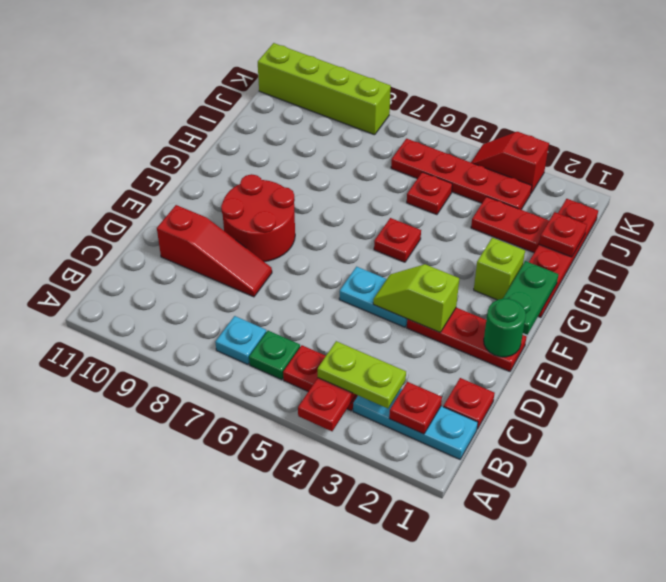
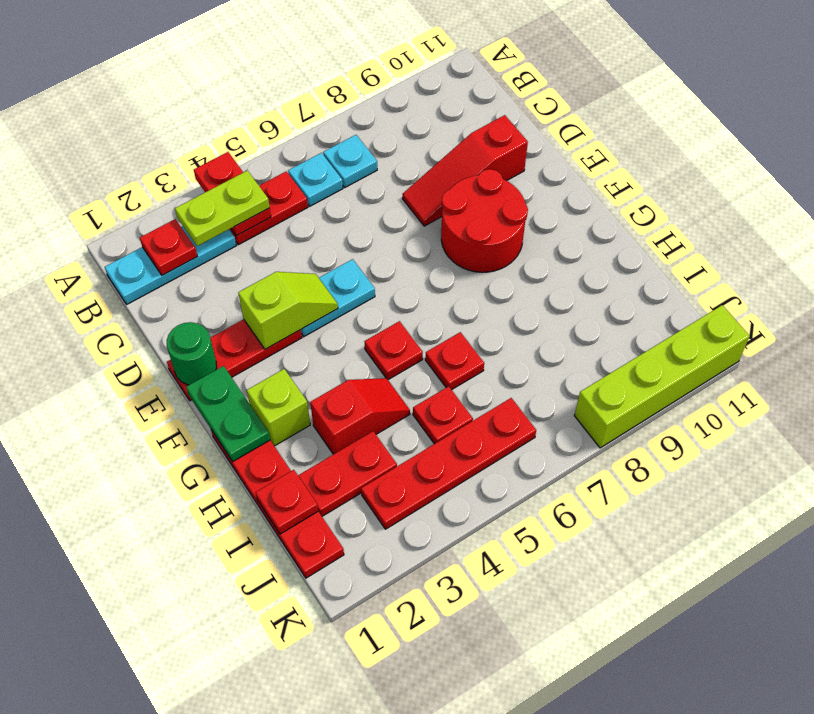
green 1x1 plate [249,331,300,380] -> cyan 1x1 plate [288,153,343,206]
red 1x1 plate [444,378,495,429] -> red 1x1 plate moved to [425,332,484,390]
red 1x2 slope [471,132,549,193] -> red 1x2 slope moved to [310,378,410,454]

